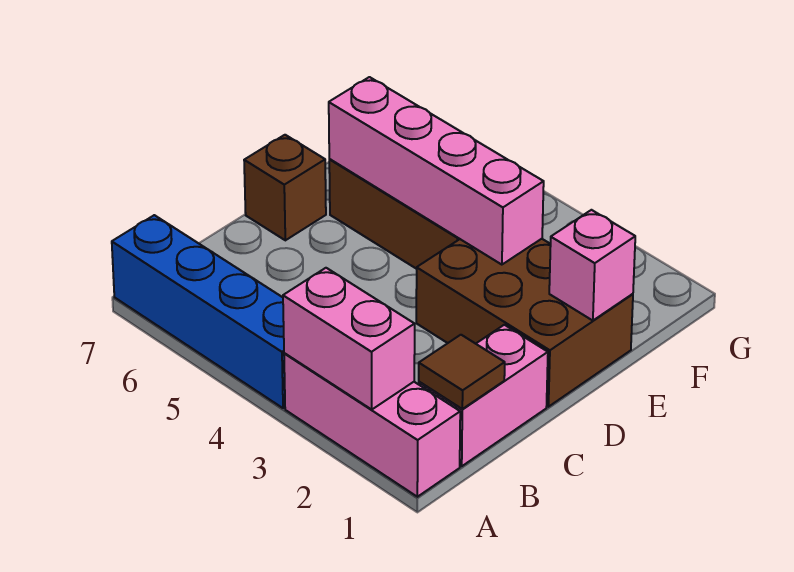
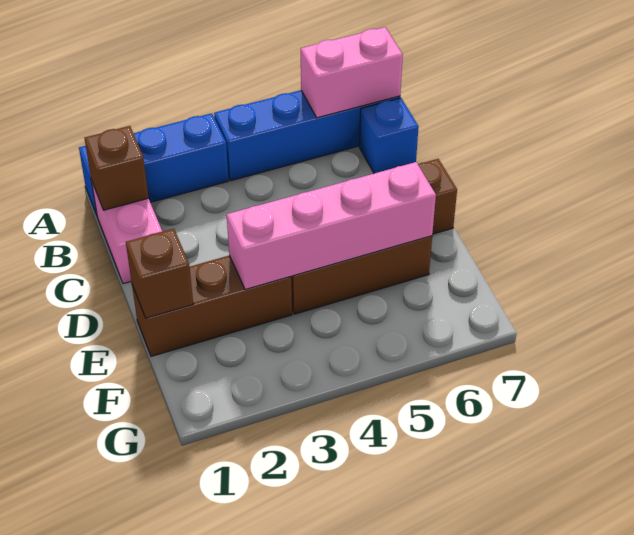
pink 1x3 brick [284,353,460,497] -> blue 1x3 brick [79,113,229,215]
pink 1x2 brick [283,268,415,409] -> pink 1x2 brick moved to [301,27,403,118]
brown 1x1 tile [419,335,505,409] -> brown 1x1 brick [85,126,149,210]
none -> blue 1x1 brick [359,98,419,173]
brown 2x3 brick [416,239,633,407] -> brown 1x3 brick [132,256,292,356]
pink 1x1 brick [549,210,635,321] -> brown 1x1 brick [126,229,193,318]

